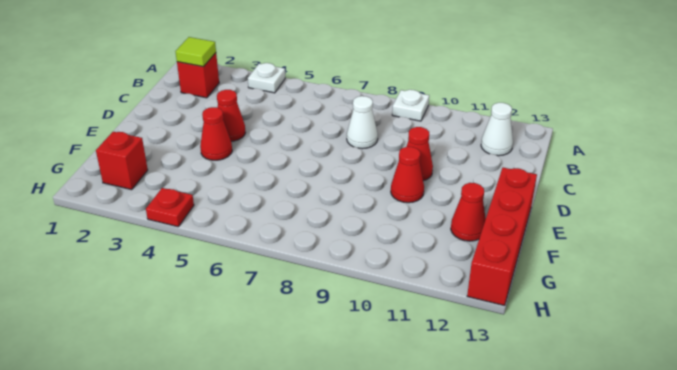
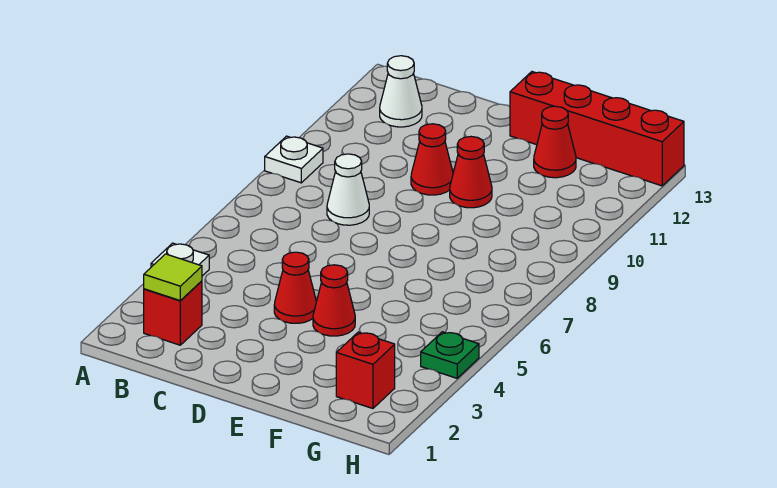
red 1x1 plate [146,188,194,227] -> green 1x1 plate [421,332,479,378]

